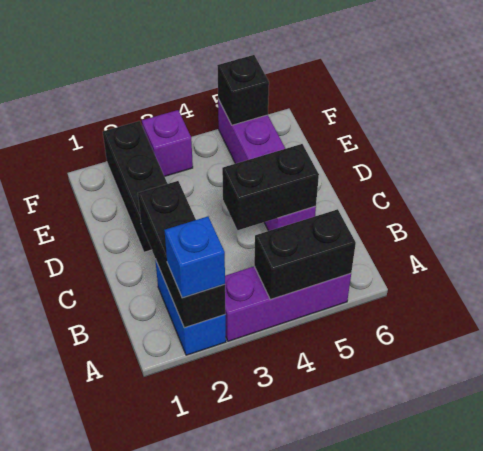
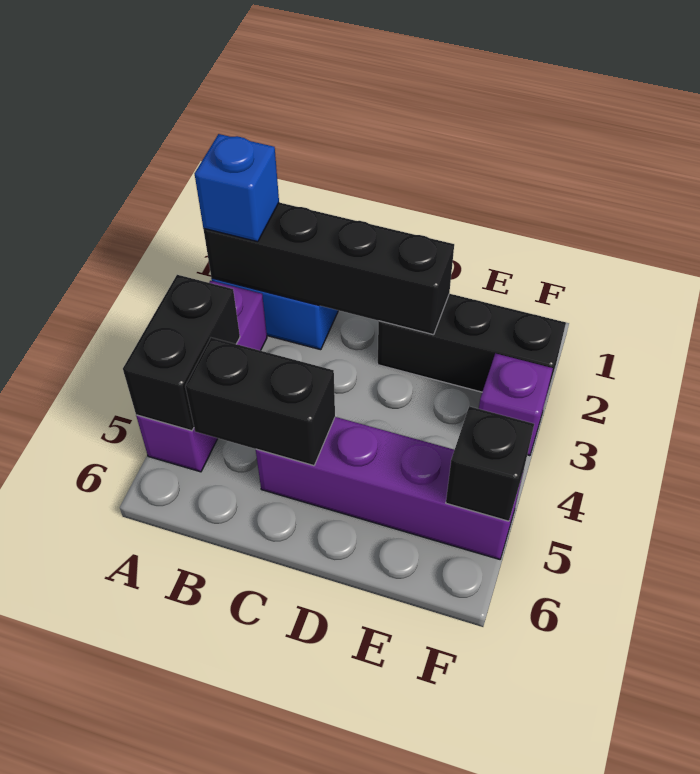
black 1x3 brick [138,181,225,328] -> black 1x4 brick [204,203,454,335]
black 1x2 brick [222,144,319,230] -> black 1x2 brick turned to [185,338,335,466]

